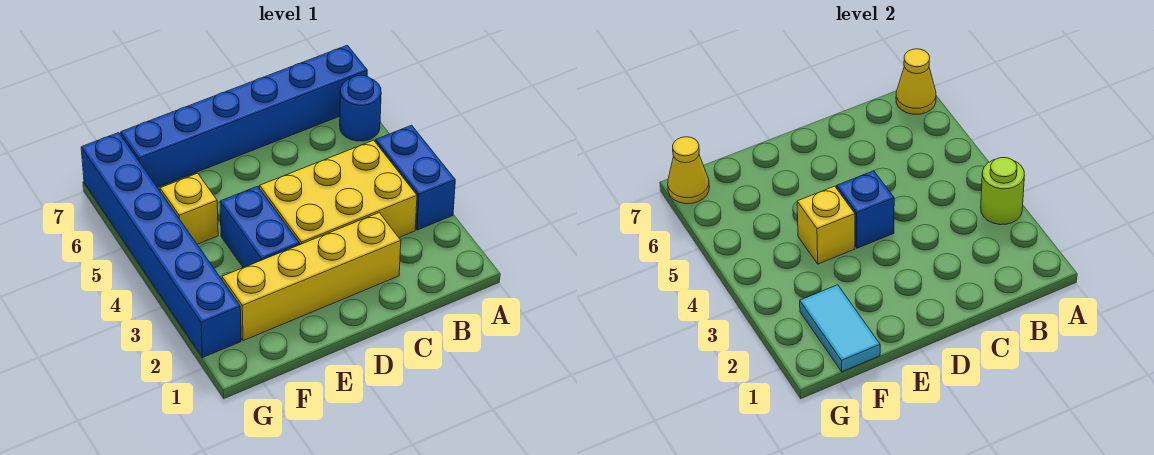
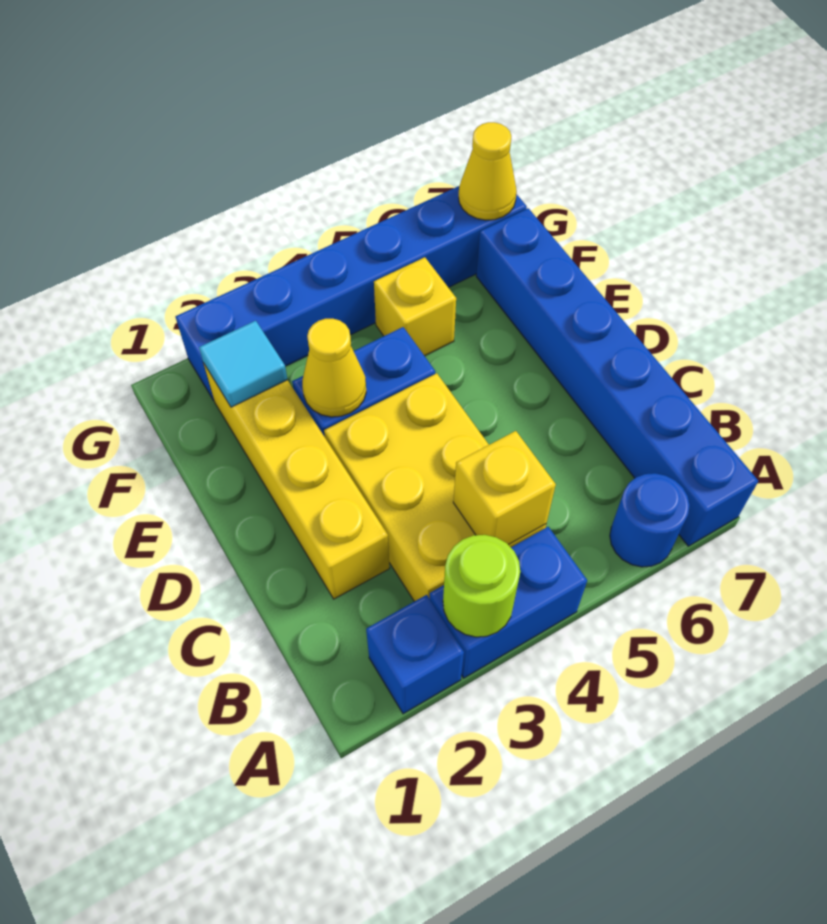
yellow 1x1 cone [896,49,936,114] -> yellow 1x1 cone moved to [302,319,366,417]
blue 1x1 brick [837,171,894,248] -> blue 1x1 brick moved to [366,595,464,714]
yellow 1x1 brick [797,186,855,264] -> yellow 1x1 brick moved to [453,431,556,545]
cyan 1x2 tile [800,285,880,372] -> cyan 1x1 tile [199,321,288,407]

